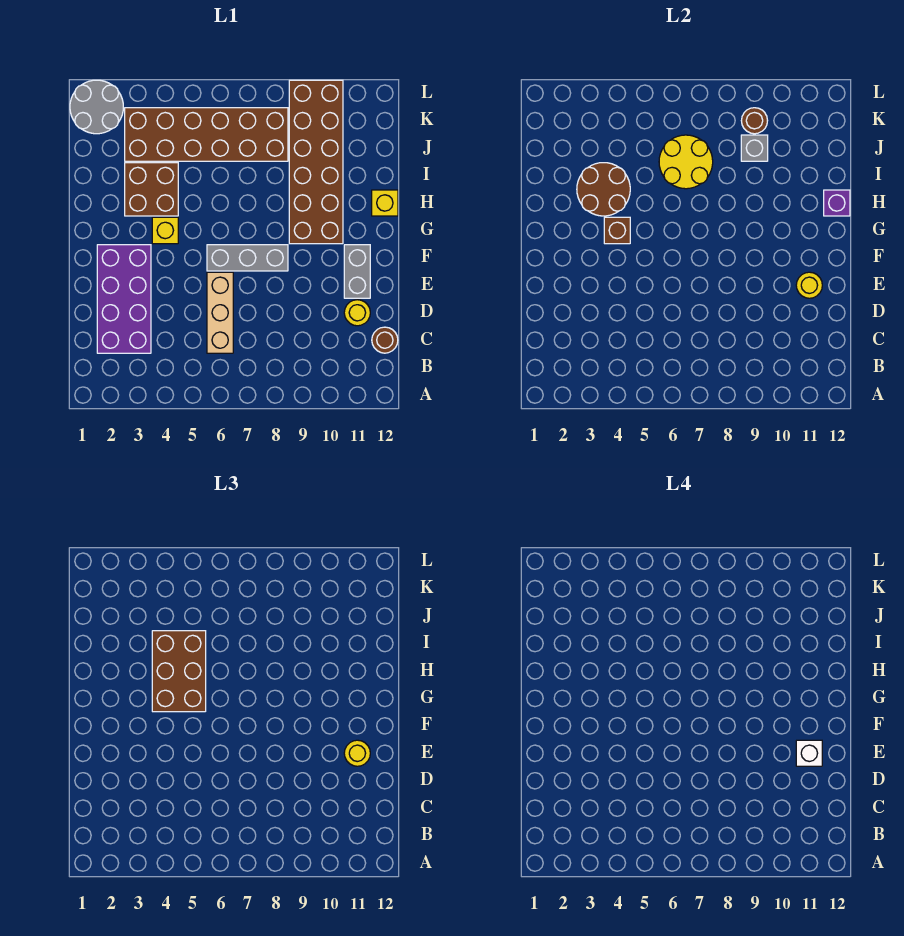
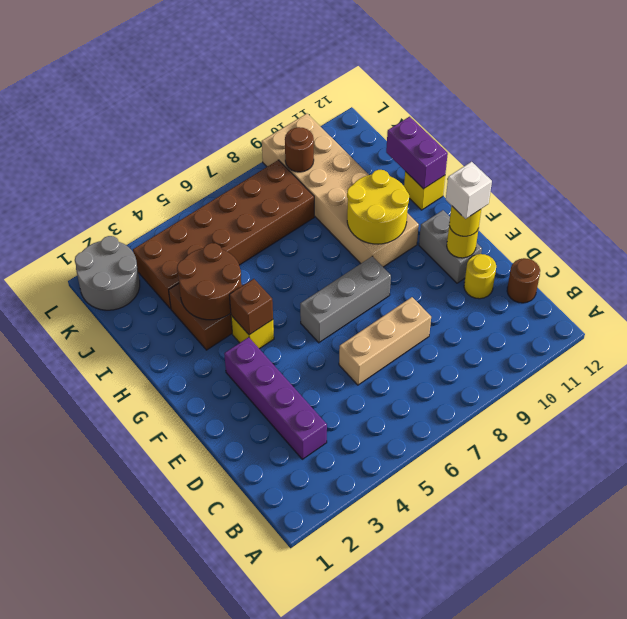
purple 2x4 brick [97,245,151,353] -> purple 1x4 brick [224,337,327,459]
tan 1x3 brick [207,272,233,353] -> tan 1x3 brick turned to [339,297,431,385]
brown 2x3 brick [152,631,206,712] -> none
brown 2x6 brick [289,80,343,244] -> tan 2x6 brick [262,114,419,267]
purple 1x1 brick [824,190,850,216] -> purple 1x2 brick [386,117,448,189]
yellow 2x2 round brick [659,135,713,189] -> yellow 2x2 round brick moved to [347,170,409,244]
grey 1x1 brick [741,135,768,161] -> none

